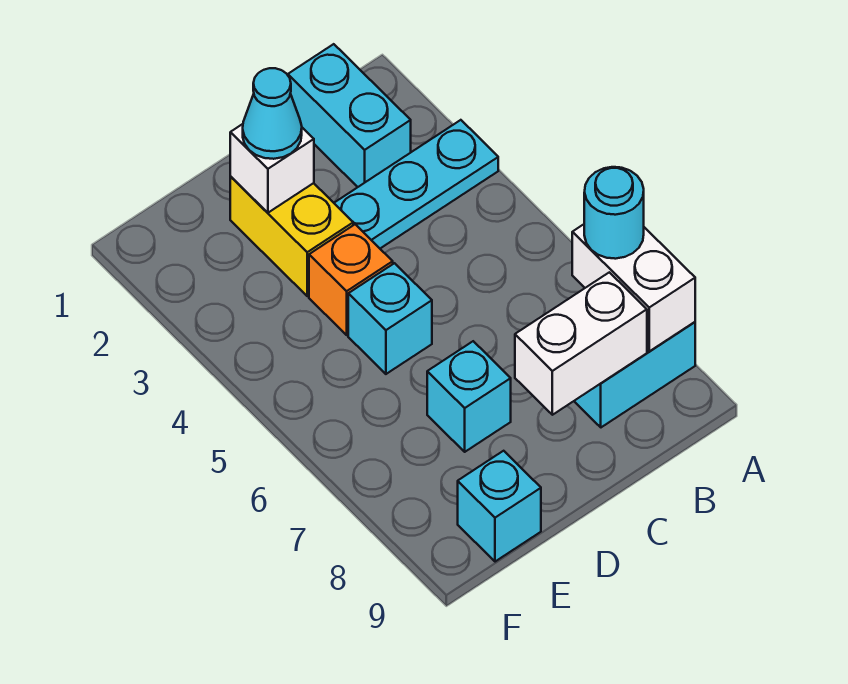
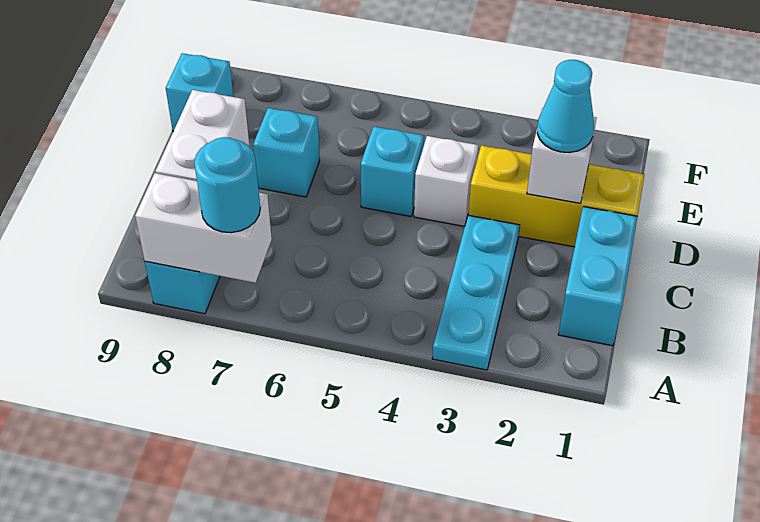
cyan 1x2 brick [288,44,411,187] -> cyan 1x2 brick turned to [558,207,637,346]
yellow 1x2 brick [230,177,353,296] -> yellow 1x3 brick [468,145,644,247]
orange 1x1 brick [309,224,393,335] -> white 1x1 brick [414,136,478,226]

